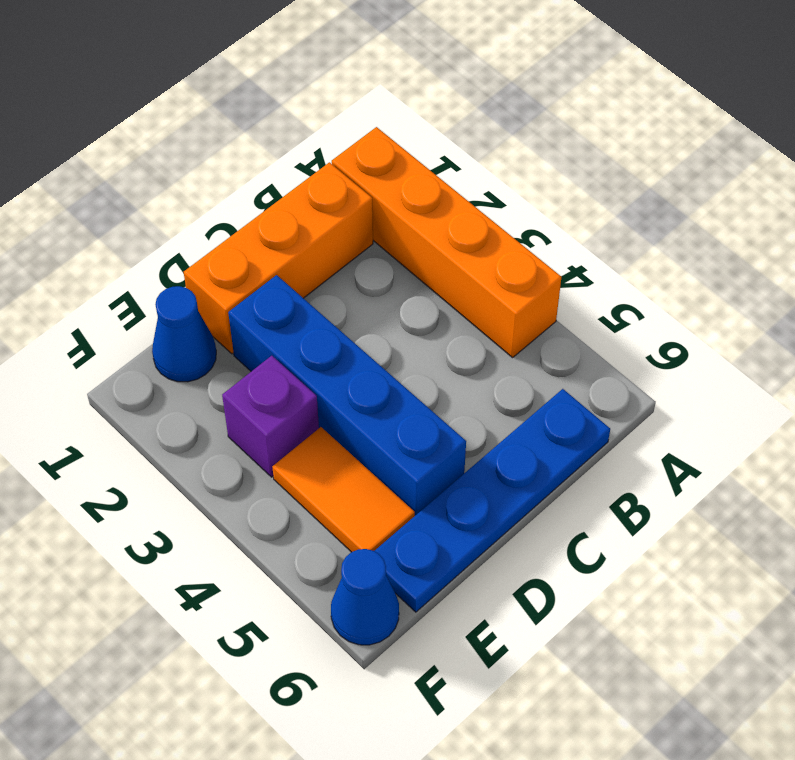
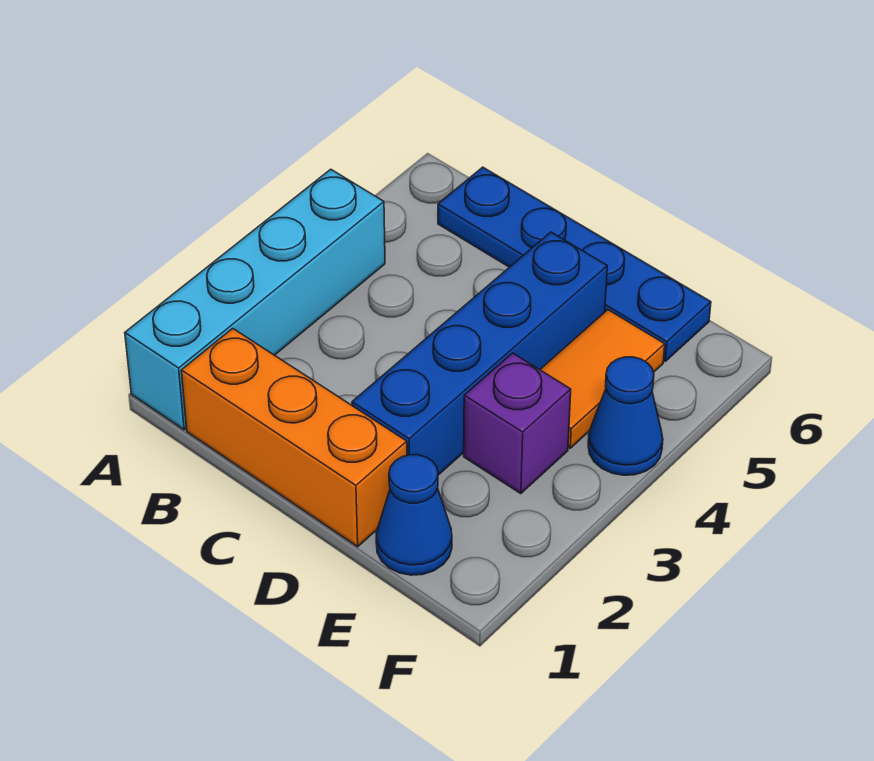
orange 1x4 brick [332,127,561,358] -> cyan 1x4 brick [125,169,385,430]
blue 1x1 cone [331,549,399,645] -> blue 1x1 cone moved to [588,357,663,475]

